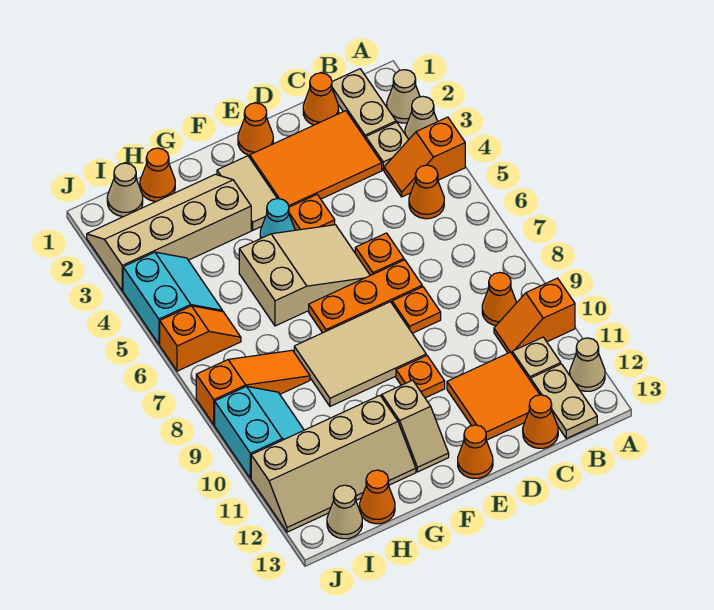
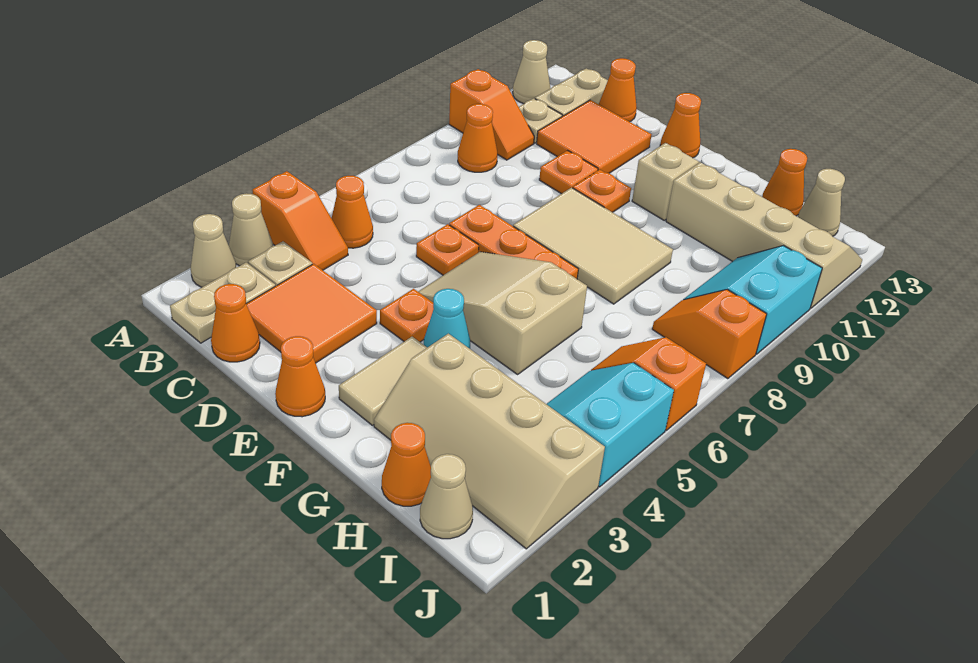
orange 2x3 tile [250,111,382,207] -> orange 2x2 tile [246,264,377,363]
orange 1x1 plate [392,287,441,333] -> orange 1x1 plate moved to [539,151,598,194]
orange 1x3 slope [196,350,310,425] -> orange 1x2 slope [652,290,767,379]

